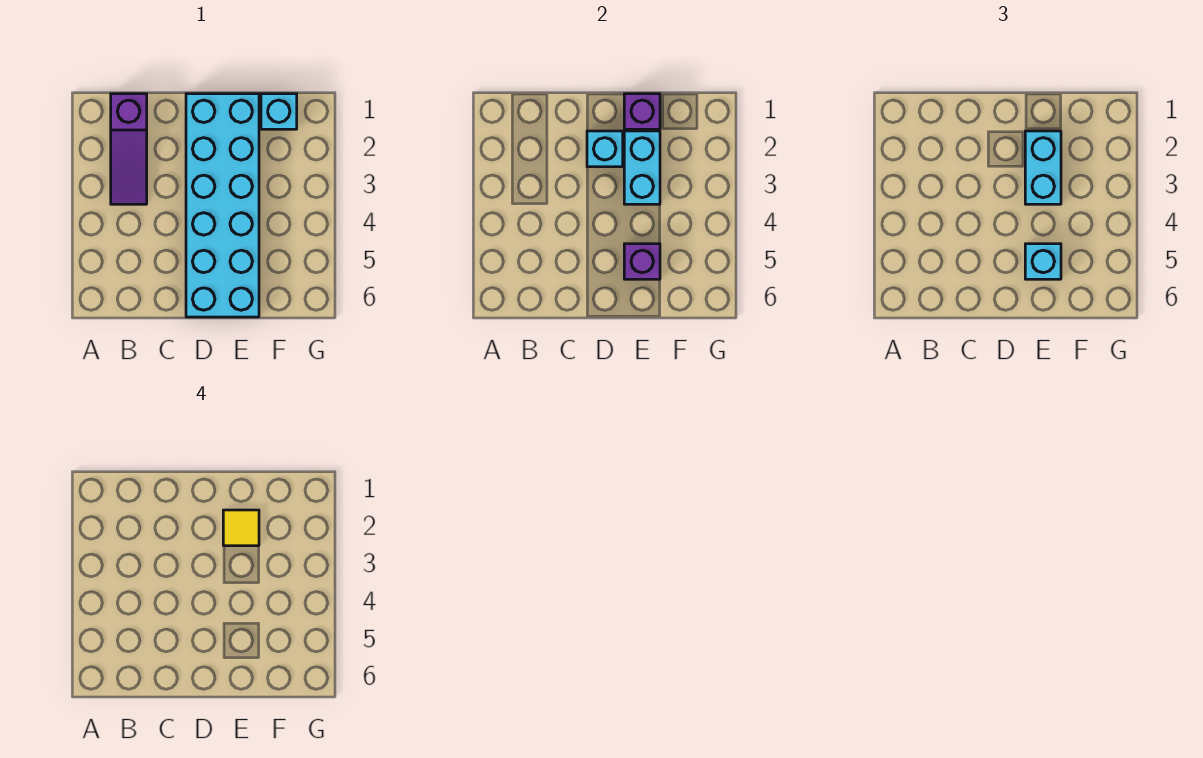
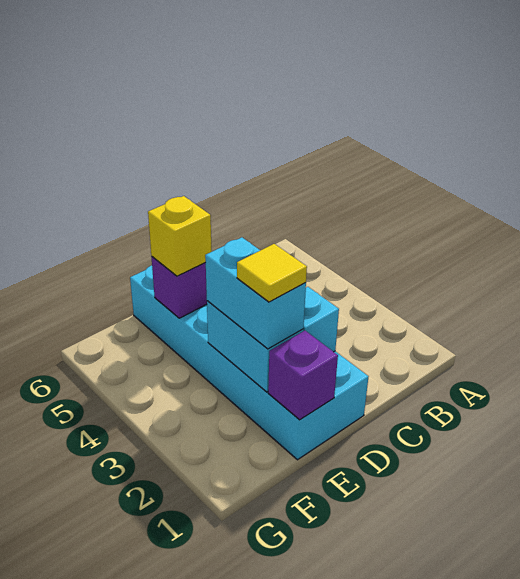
purple 1x3 slope [111,94,147,204] -> none
cyan 1x1 brick [1025,244,1061,279] -> yellow 1x1 brick [148,196,212,276]
cyan 1x1 brick [261,94,297,129] -> none

